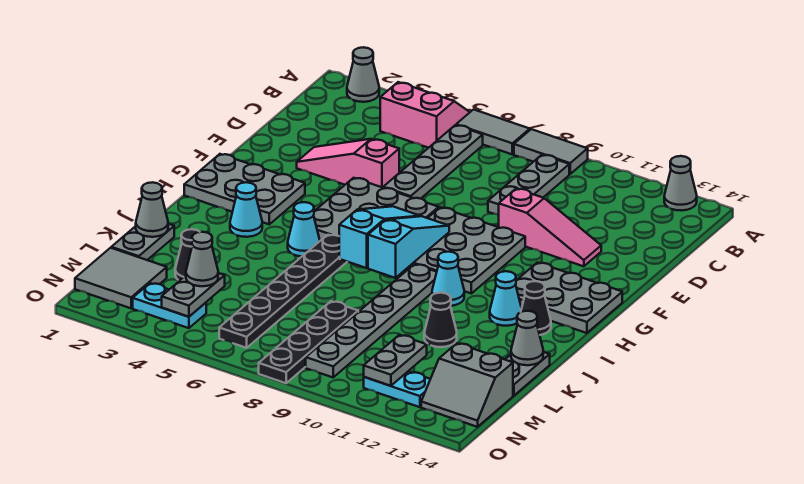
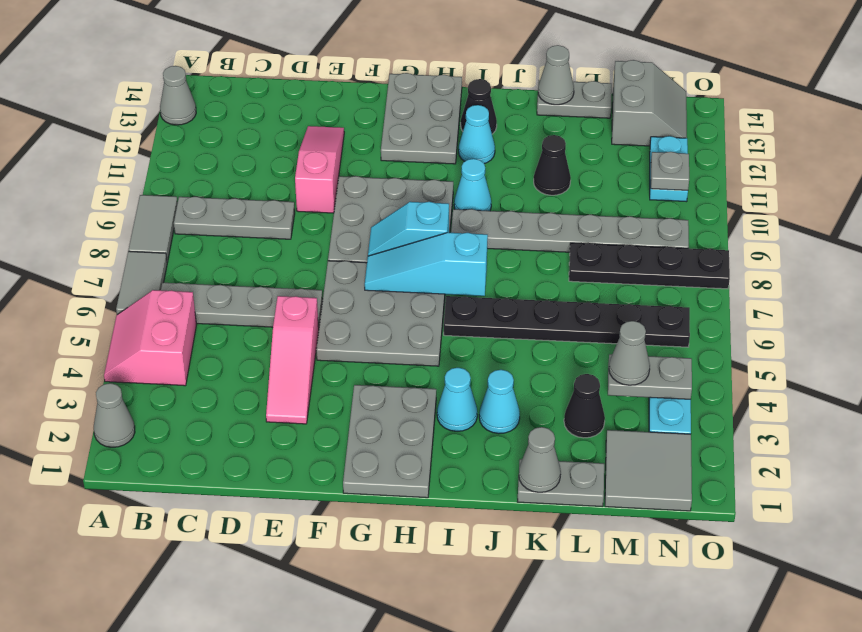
cyan 1x3 slope [368,216,449,278] -> cyan 1x2 slope [368,202,449,256]
cyan 1x1 cone [288,202,320,256] -> cyan 1x1 cone moved to [479,370,520,434]
grey 1x2 plate [364,335,427,386] -> grey 1x1 plate [651,152,689,190]

